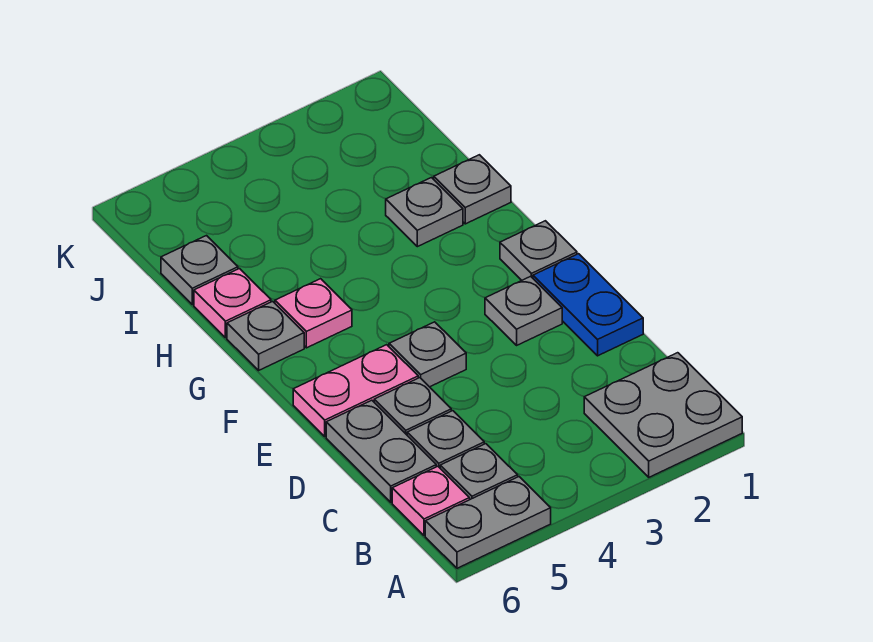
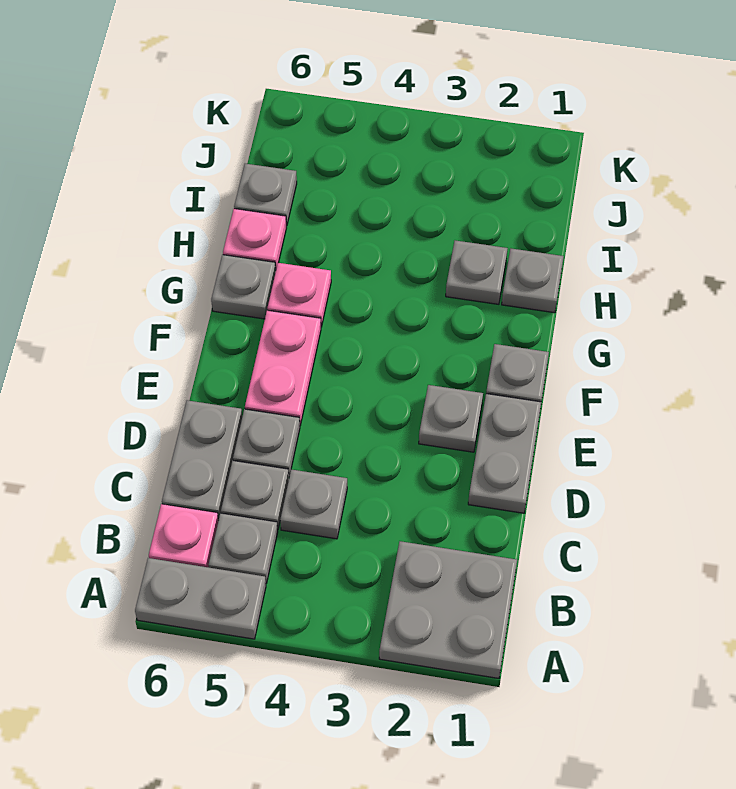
blue 1x2 plate [533,254,643,356] -> grey 1x2 plate [468,394,541,513]
grey 1x1 plate [389,322,466,387] -> grey 1x1 plate moved to [280,469,347,539]
pink 1x2 plate [293,345,418,436] -> pink 1x2 plate turned to [245,310,321,425]

